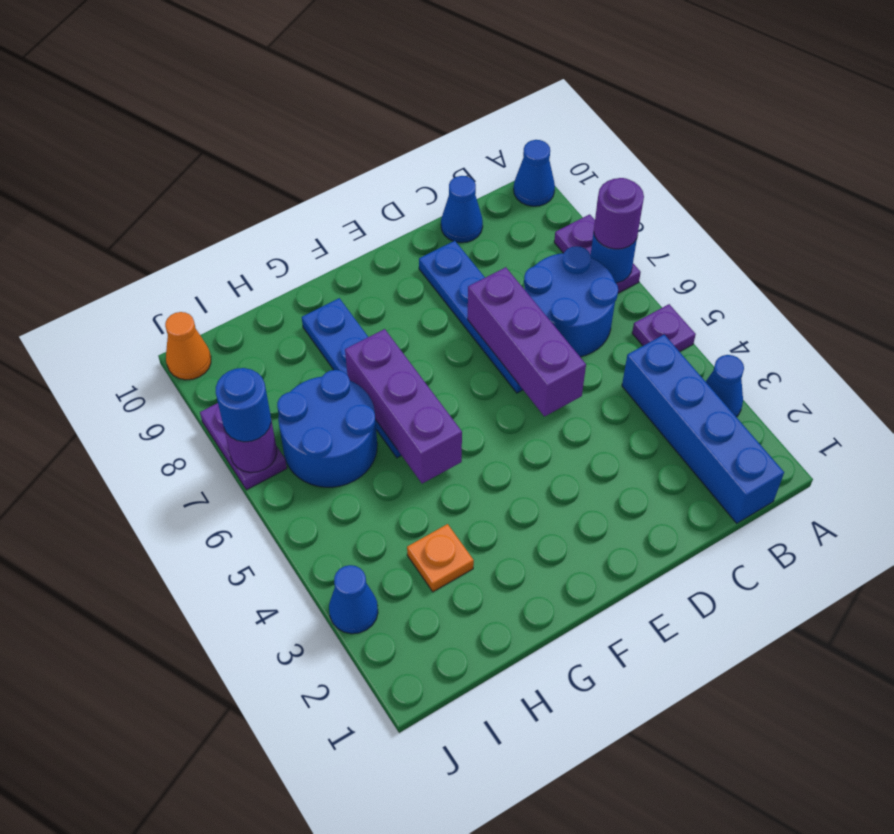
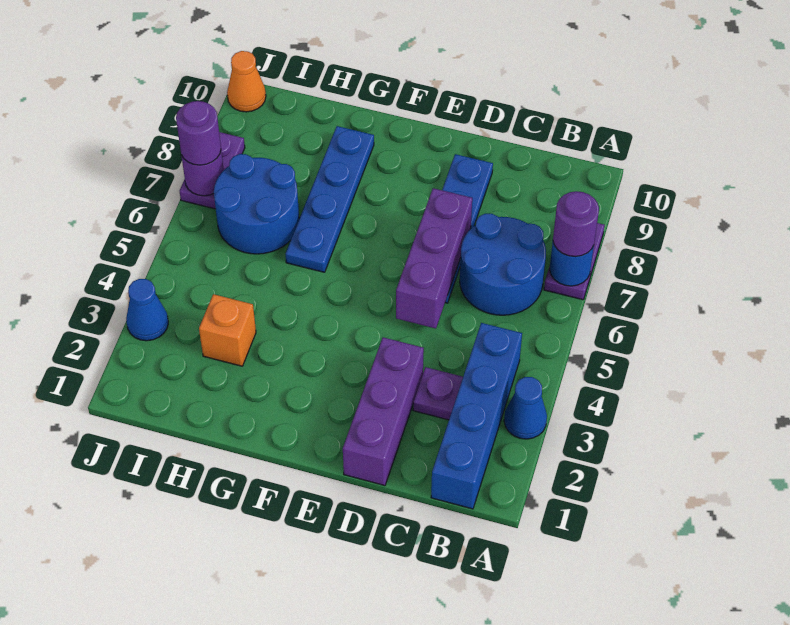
purple 1x1 plate [632,304,696,352] -> purple 1x1 plate moved to [413,367,463,420]
blue 1x1 cone [514,140,555,206] -> none
blue 1x1 cone [441,176,483,243] -> none
purple 1x3 brick [345,329,462,484] -> purple 1x3 brick moved to [343,337,424,485]
orange 1x1 plate [407,524,474,592] -> orange 1x1 brick [199,294,256,366]
blue 1x1 round brick [216,368,271,442] -> purple 1x1 round brick [176,101,221,165]

